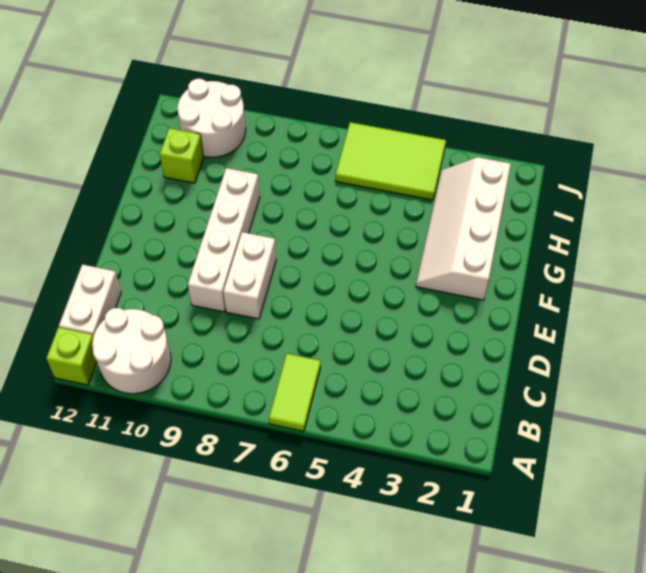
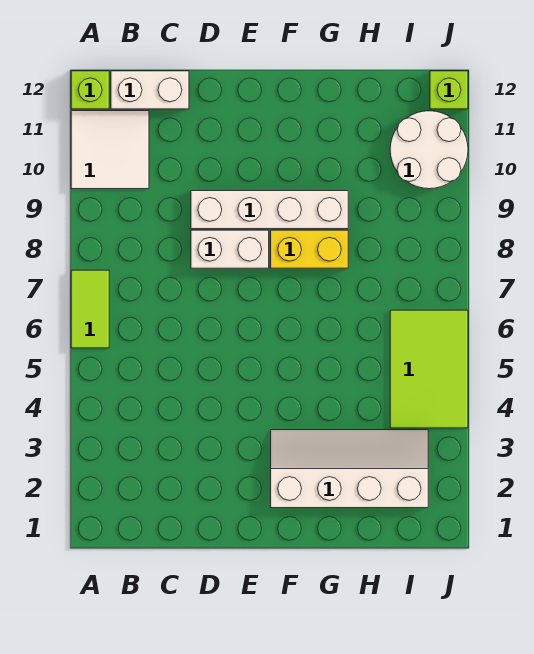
lime 1x2 tile [269,353,321,431] -> lime 1x2 tile turned to [71,270,109,348]
white 2x2 round brick [92,308,171,394] -> white 2x2 tile [71,111,149,189]
none -> yellow 1x2 brick [271,230,348,268]
lime 1x1 brick [160,128,204,183] -> lime 1x1 brick moved to [430,71,468,109]

